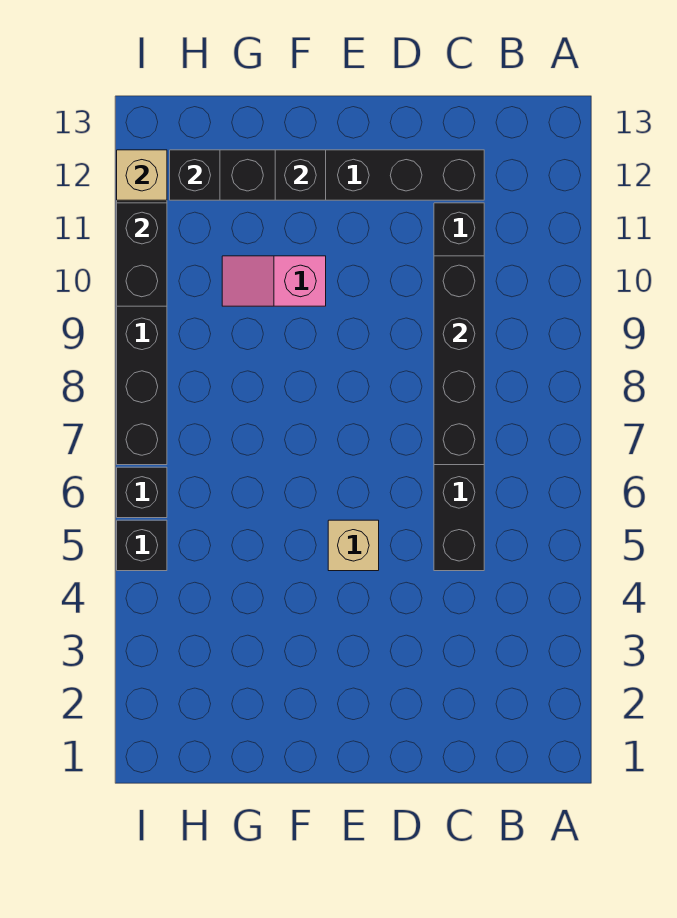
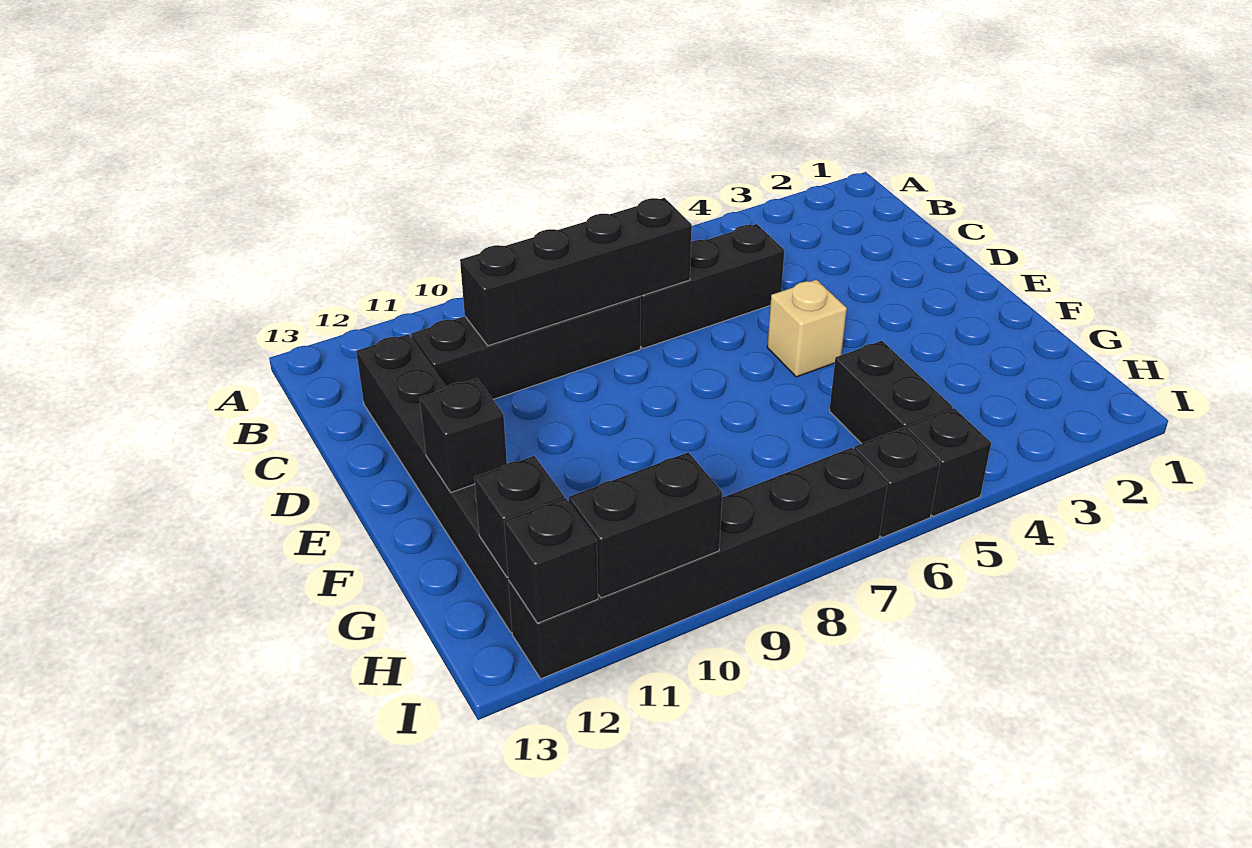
pink 1x2 slope [222,256,326,306] -> none
none -> black 1x2 brick [829,341,952,444]
tan 1x1 brick [117,150,167,200] -> black 1x1 brick [504,498,598,623]

